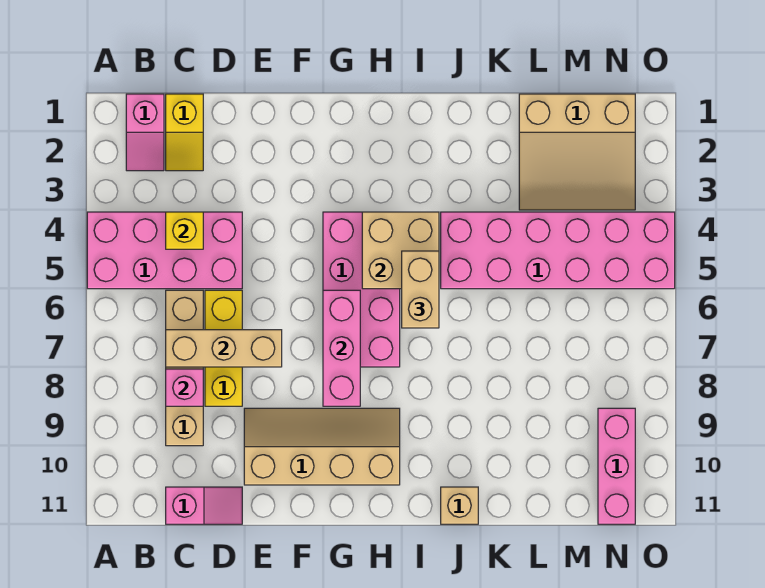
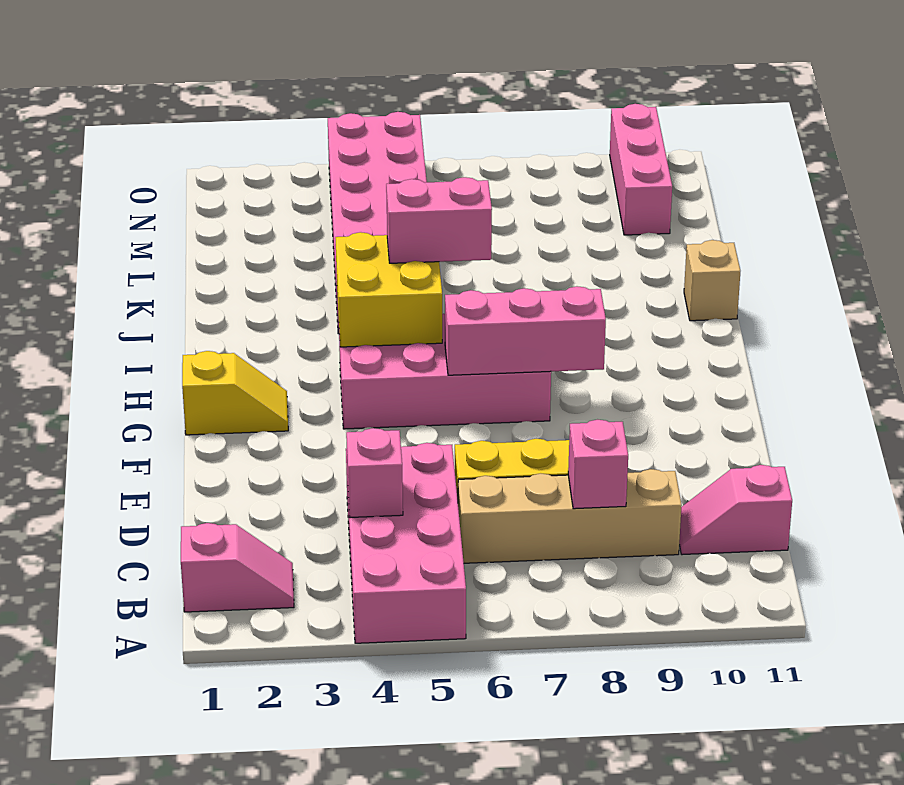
yellow 1x2 slope [166,94,203,171] -> yellow 1x2 slope moved to [182,351,288,435]
yellow 1x1 brick [166,212,203,249] -> pink 1x1 brick [346,428,403,517]
tan 1x3 brick [166,330,282,367] -> none
pink 1x2 slope [166,487,242,524] -> pink 1x2 slope turned to [679,465,792,555]
tan 2x4 slope [244,408,400,485] -> none
tan 2x2 brick [362,212,439,289] -> yellow 2x2 brick [335,232,442,347]
tan 1x2 brick [402,251,439,328] -> pink 1x2 brick [386,177,492,263]
tan 3x3 slope [519,94,635,210] -> none
pink 1x3 brick [598,408,635,524] -> pink 1x3 brick turned to [610,104,672,235]

